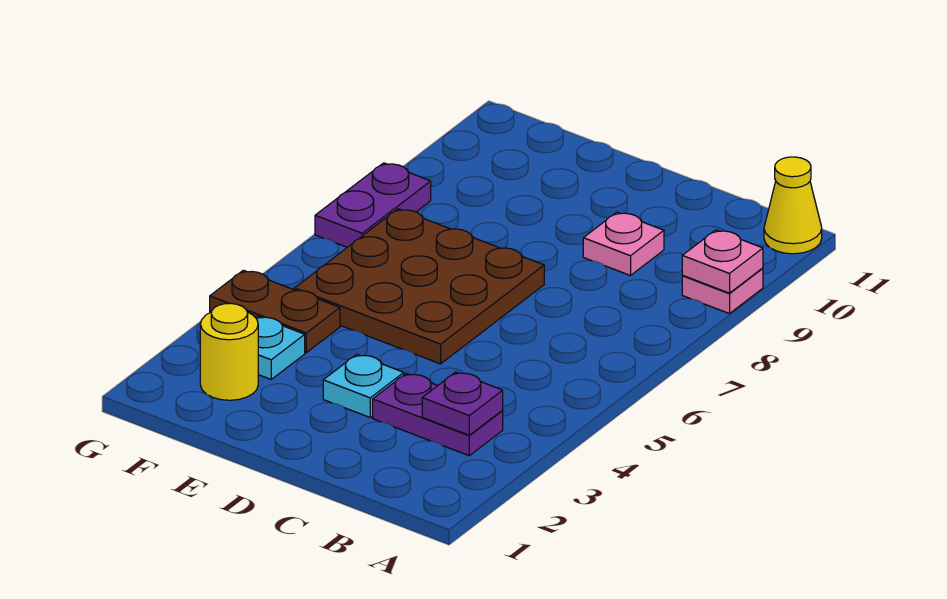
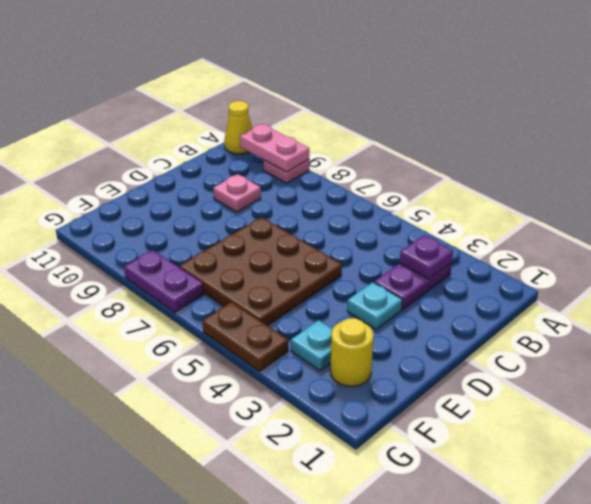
pink 1x1 plate [682,230,763,293] -> pink 1x2 plate [240,124,309,172]
brown 1x2 plate [210,270,340,353] -> brown 1x2 plate turned to [203,302,288,371]

